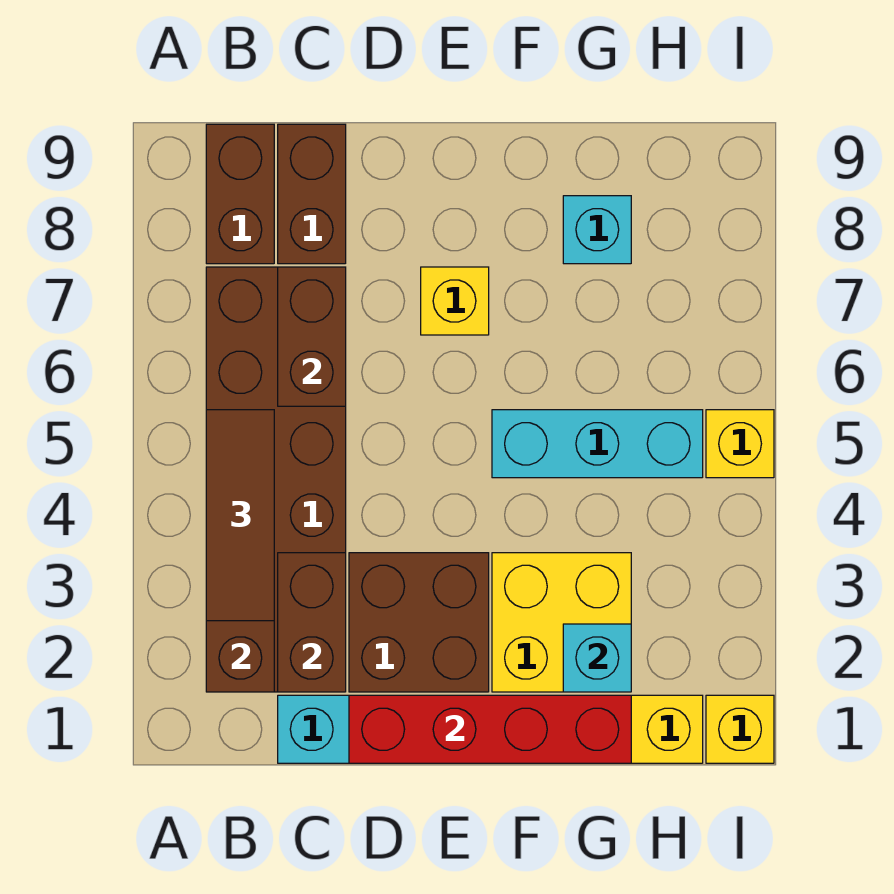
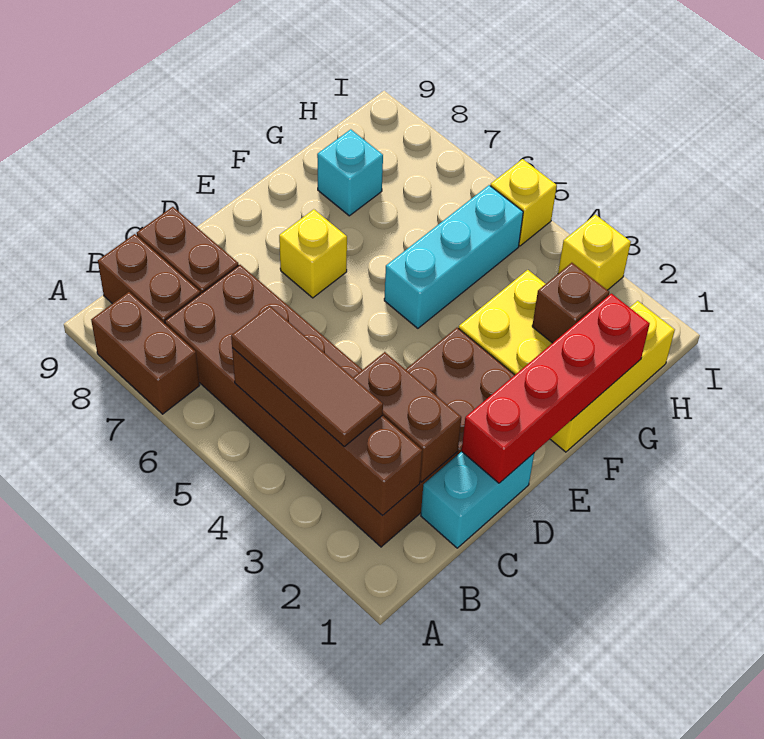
brown 1x2 brick [278,267,346,406] -> brown 1x2 brick moved to [91,292,199,414]
cyan 1x1 brick [563,624,631,692] -> brown 1x1 brick [532,263,609,343]
yellow 1x1 brick [706,695,774,763] -> yellow 1x1 brick moved to [558,214,631,290]

